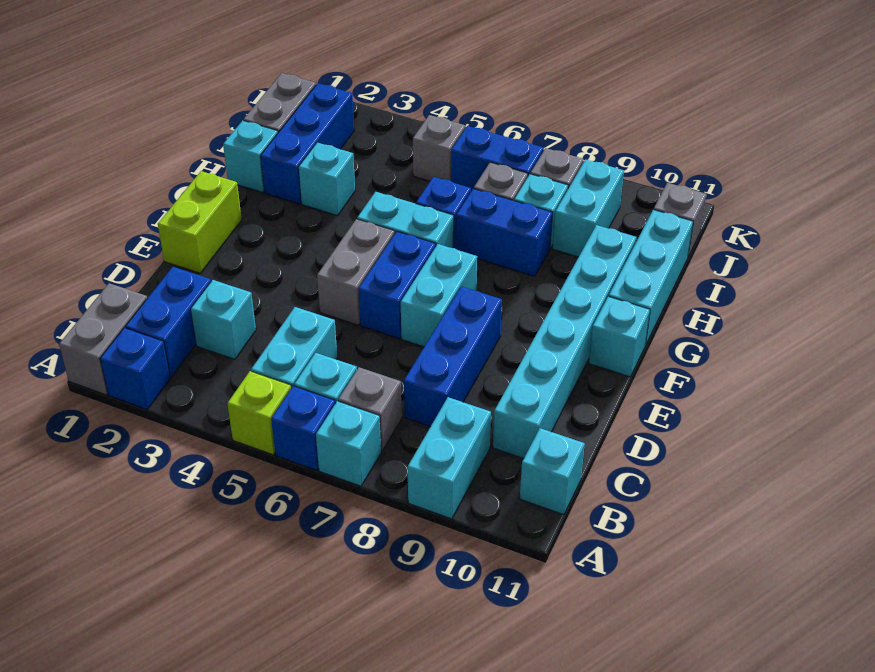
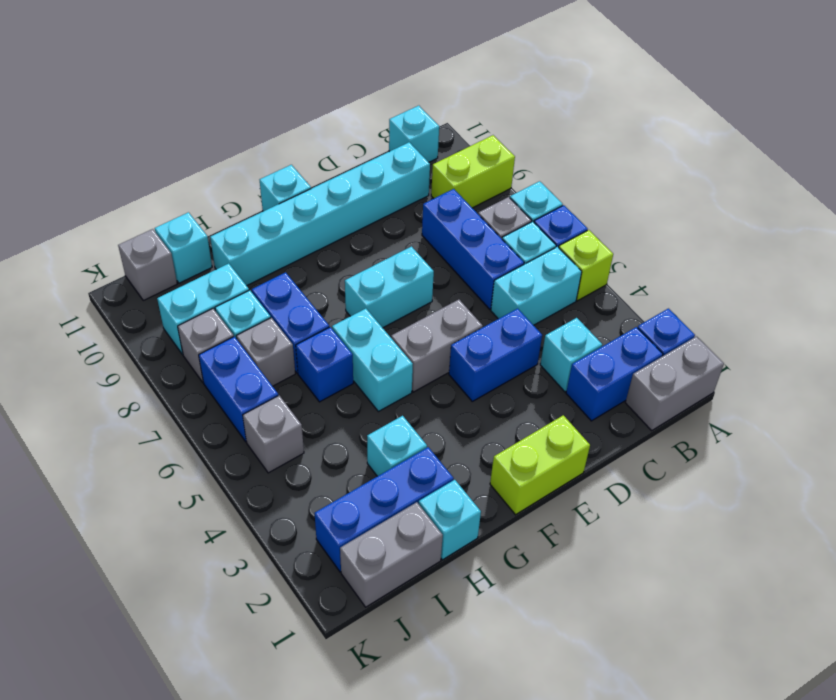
cyan 1x2 brick [408,397,491,519] -> lime 1x2 brick [431,135,515,208]
blue 1x3 brick [404,286,502,427] -> blue 1x3 brick turned to [422,189,524,309]
blue 1x2 brick [358,232,436,339] -> blue 1x2 brick moved to [449,308,542,401]
cyan 1x3 brick [609,210,693,345] -> cyan 1x1 brick [155,212,212,283]

